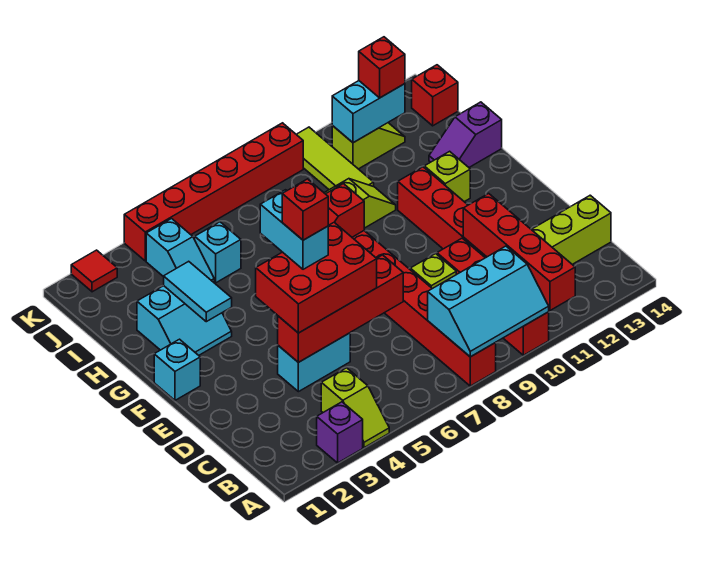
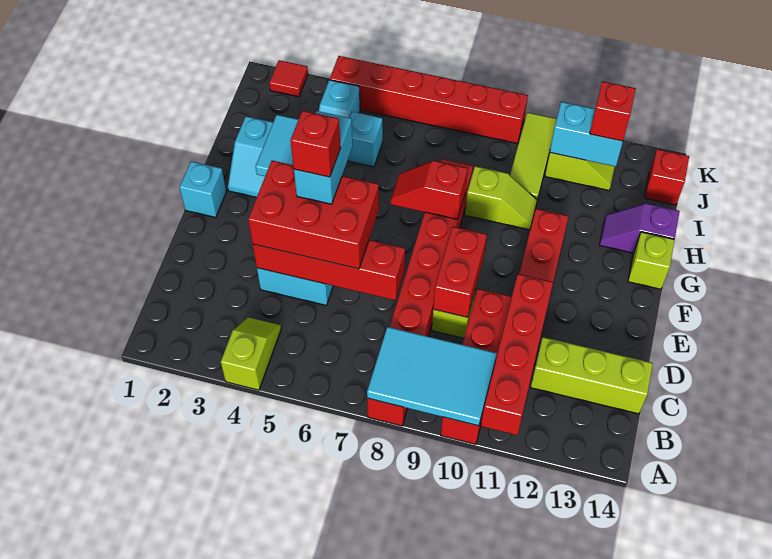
purple 1x1 brick [317,402,363,463] -> none
lime 1x2 slope [321,368,389,448] -> lime 1x2 slope turned to [221,317,281,390]
cyan 2x3 slope [428,246,549,357] -> cyan 2x3 tile [367,327,497,426]
none -> red 1x2 brick [433,227,487,317]
lime 1x1 brick [424,151,470,202] -> lime 1x1 brick moved to [628,232,675,289]

